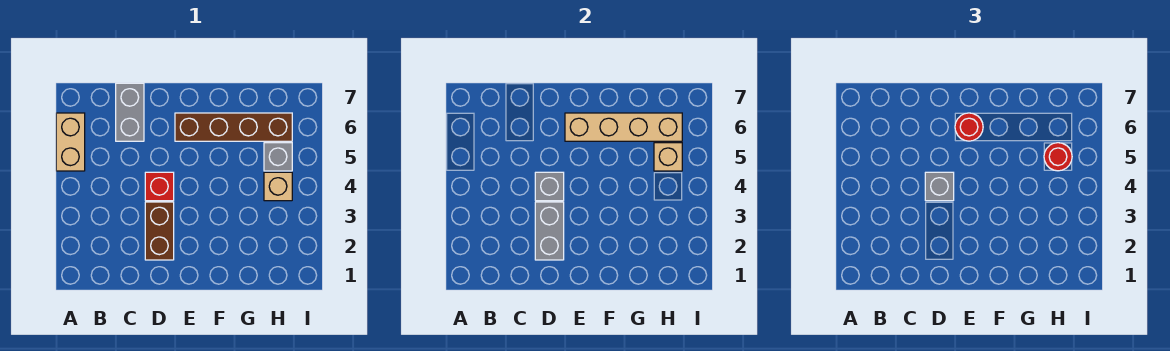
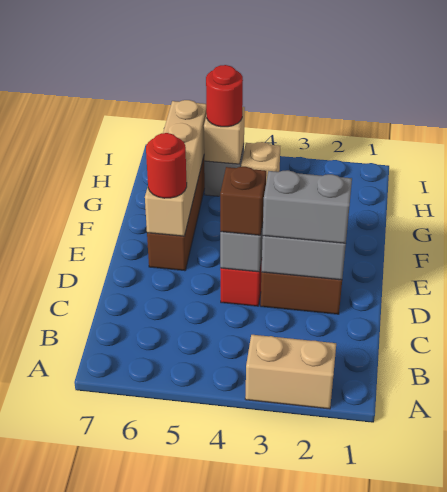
tan 1x2 brick [56,113,85,171] -> tan 1x2 brick moved to [245,335,336,409]
grey 1x2 brick [116,83,144,141] -> grey 1x2 brick moved to [263,170,352,243]
grey 1x1 brick [925,172,954,201] -> brown 1x1 brick [220,167,266,235]

